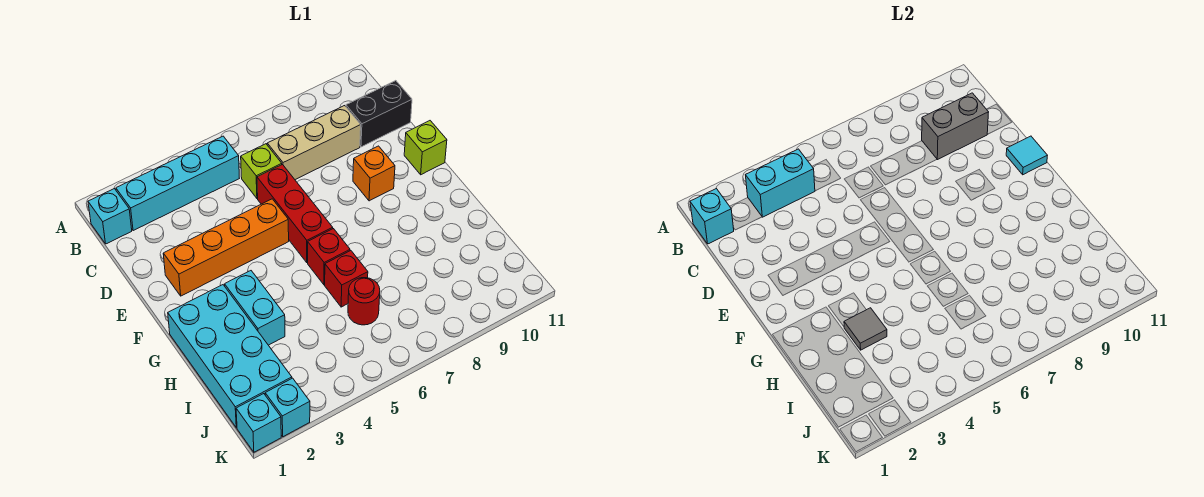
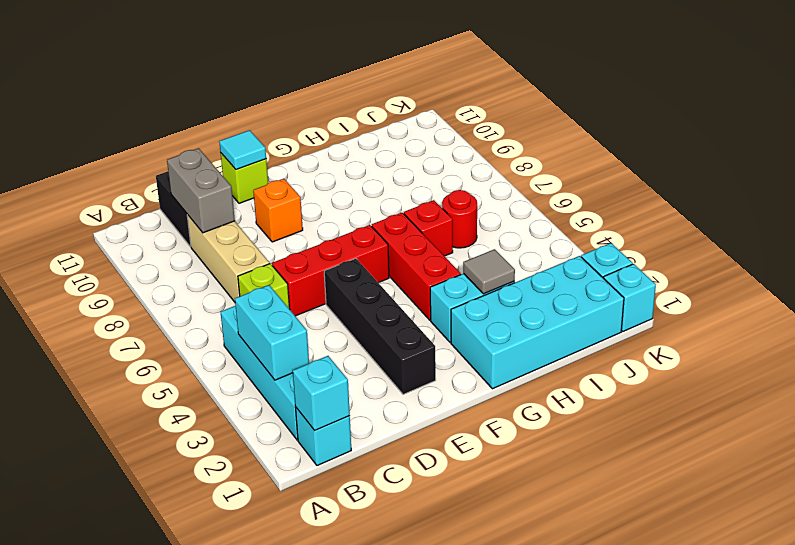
orange 1x4 brick [163,199,289,296] -> black 1x4 brick [324,258,436,394]
red 1x1 brick [308,229,350,285] -> red 1x3 brick [372,213,461,320]

